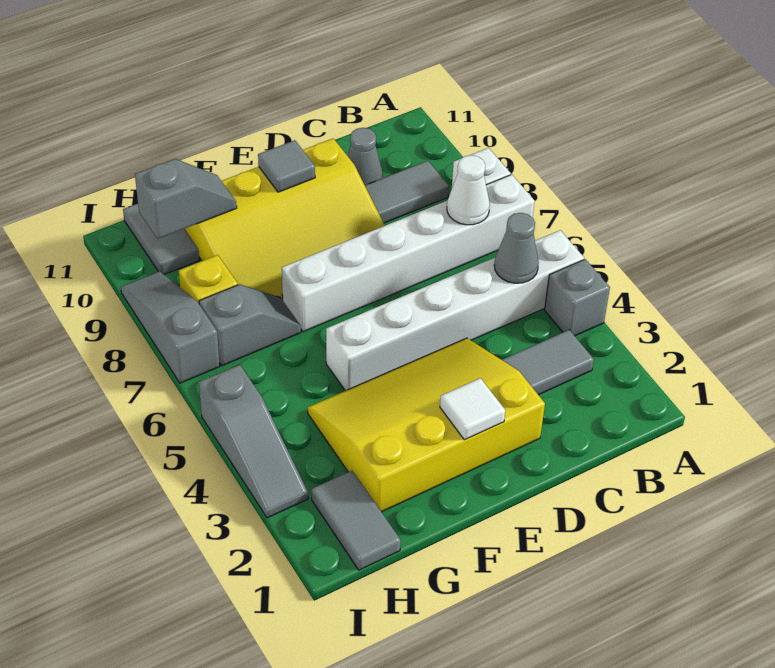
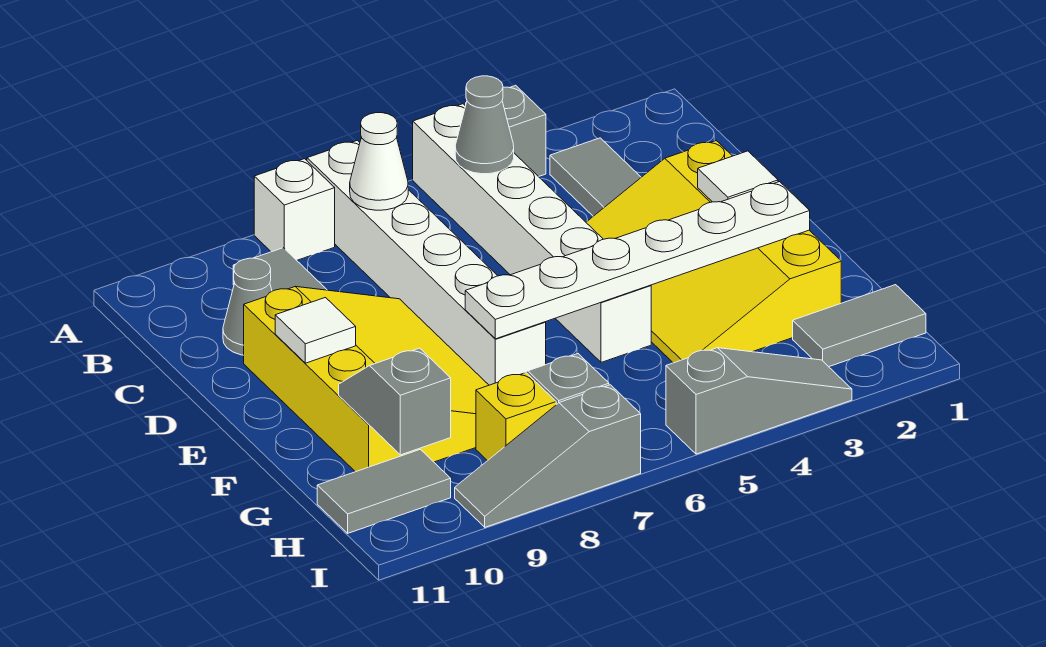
grey 1x1 tile [258,140,315,192] -> white 1x1 tile [275,298,356,363]
none -> white 1x6 plate [465,182,810,339]

